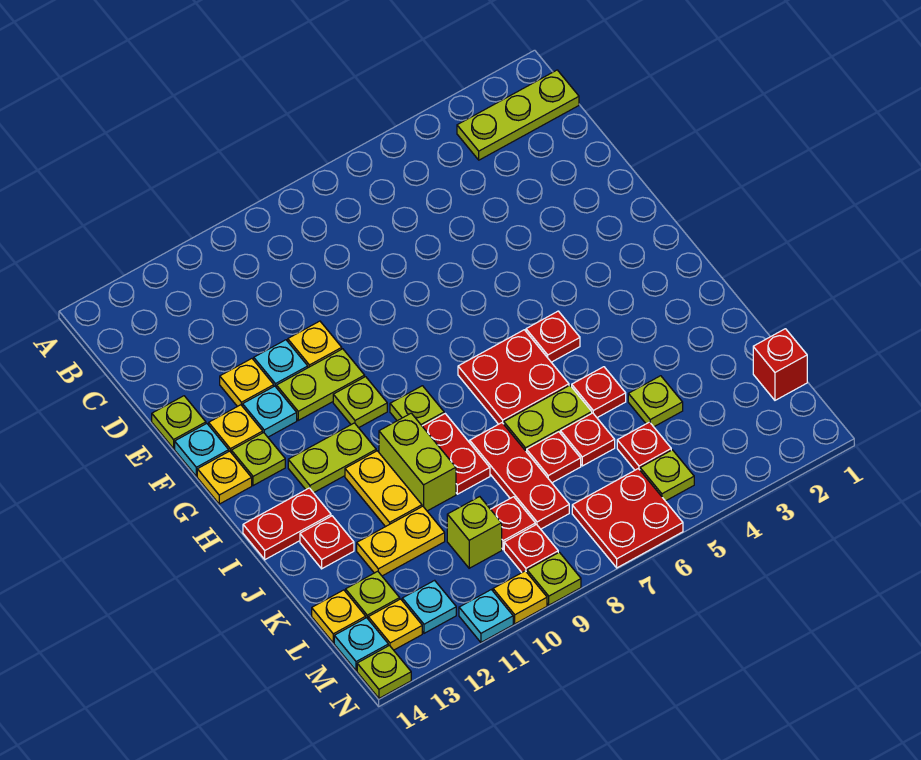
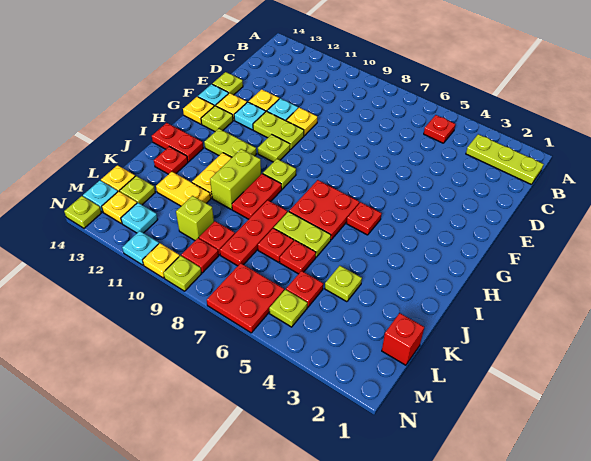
red 1x1 plate [572,367,626,418] -> red 1x1 plate moved to [424,115,455,143]

